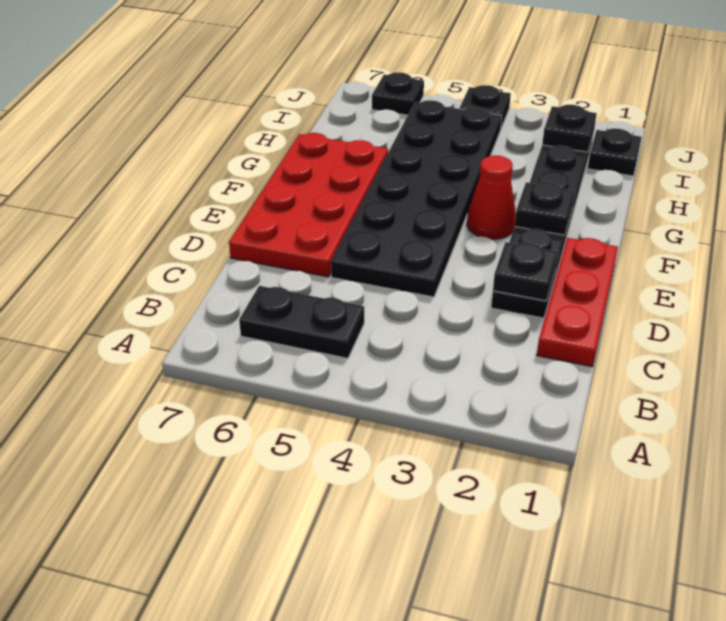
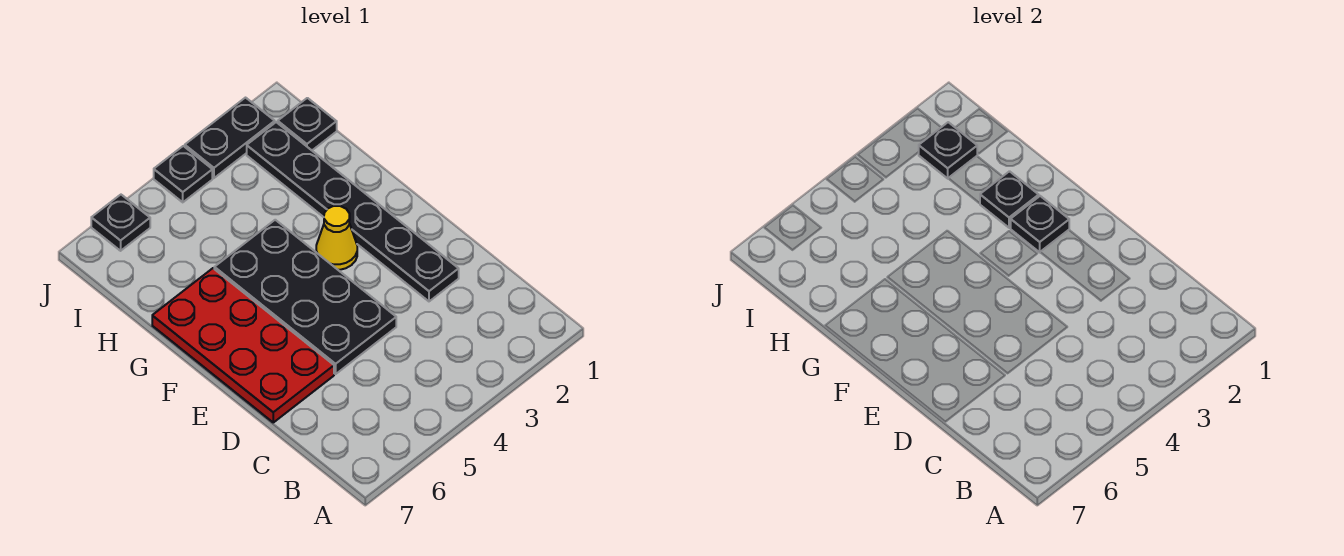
black 1x2 plate [239,286,364,358] -> black 1x2 plate moved to [185,98,275,178]
red 1x3 plate [537,238,618,367] -> none
black 1x1 plate [493,242,558,301] -> black 1x1 plate moved to [980,171,1039,228]
black 2x6 plate [331,100,502,297] -> black 2x4 plate [214,220,396,374]
red 1x1 cone [467,155,516,239] -> yellow 1x1 cone [316,206,357,270]

